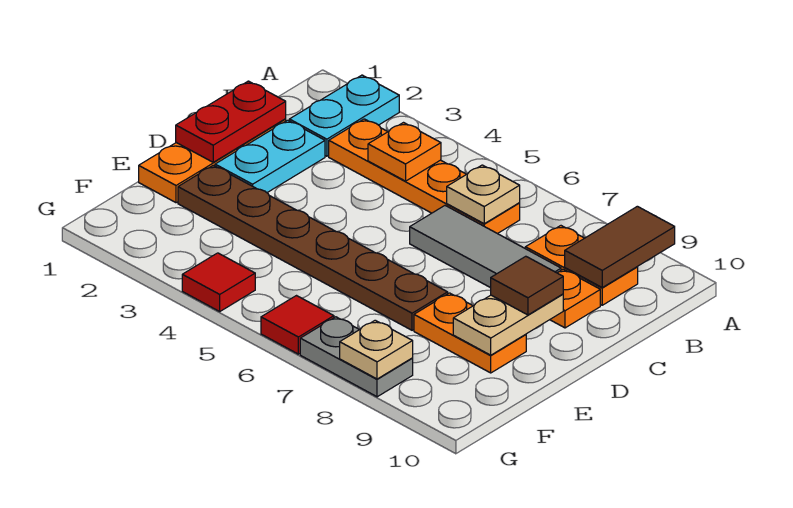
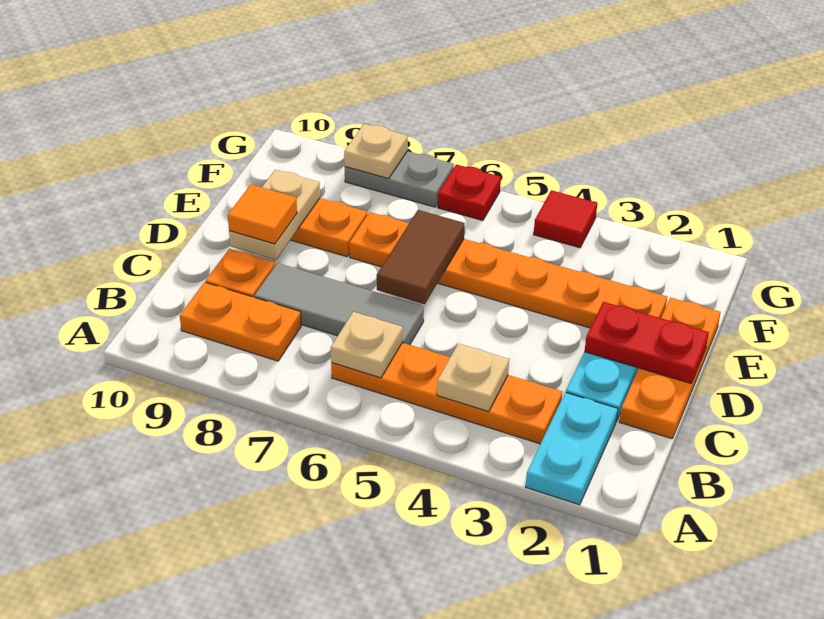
brown 1x2 tile [565,206,675,287] -> brown 1x2 tile moved to [377,210,465,304]
orange 1x1 plate [368,123,441,181] -> tan 1x1 plate [437,344,509,412]
red 1x2 plate [176,81,286,162] -> red 1x2 plate turned to [585,302,709,383]
brown 1x1 tile [491,256,563,315] -> orange 1x1 tile [228,185,297,244]
brown 1x6 plate [178,165,448,330] -> orange 1x6 plate [349,212,667,328]
red 1x1 tile [261,296,334,354] -> red 1x1 plate [438,165,501,221]

